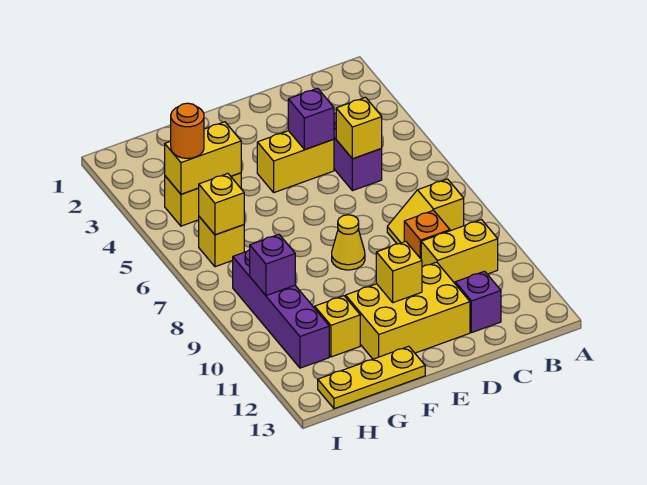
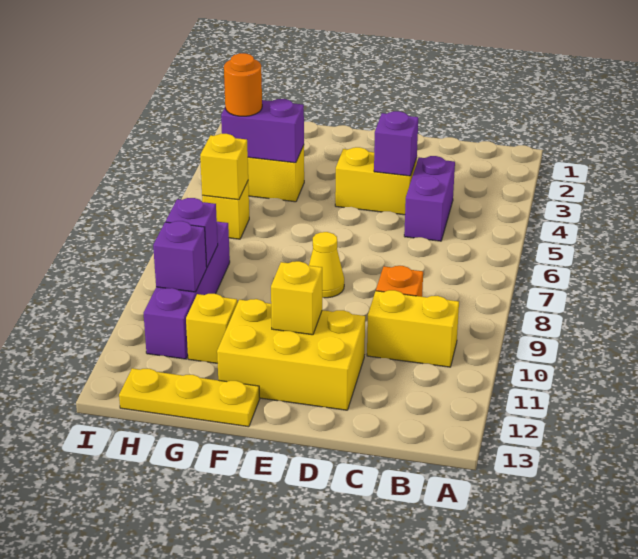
yellow 1x2 slope [387,179,464,244] -> none
yellow 1x1 brick [336,97,382,159] -> none
purple 1x1 brick [455,271,501,333] -> purple 1x1 brick moved to [153,221,207,292]
yellow 1x2 brick [165,122,241,194] -> purple 1x2 brick [221,99,304,163]

